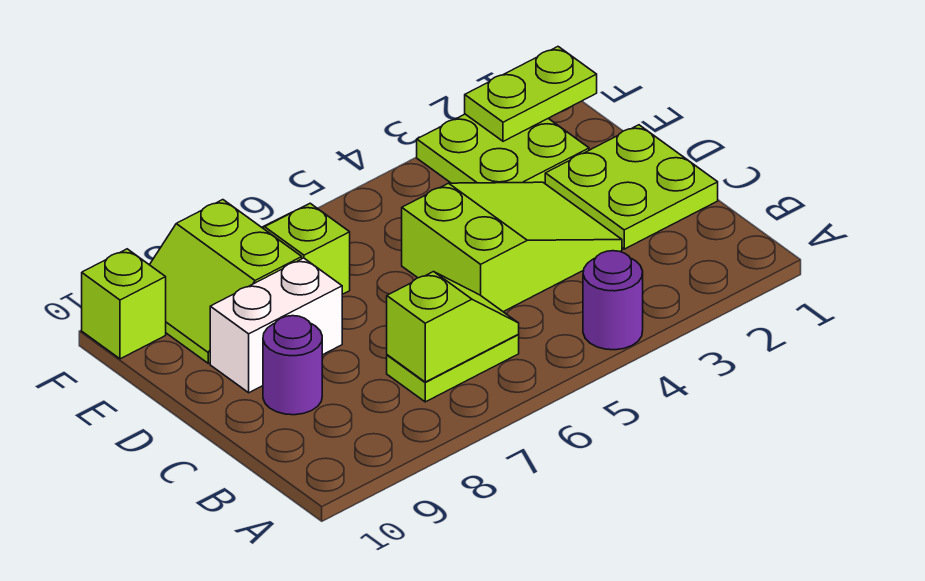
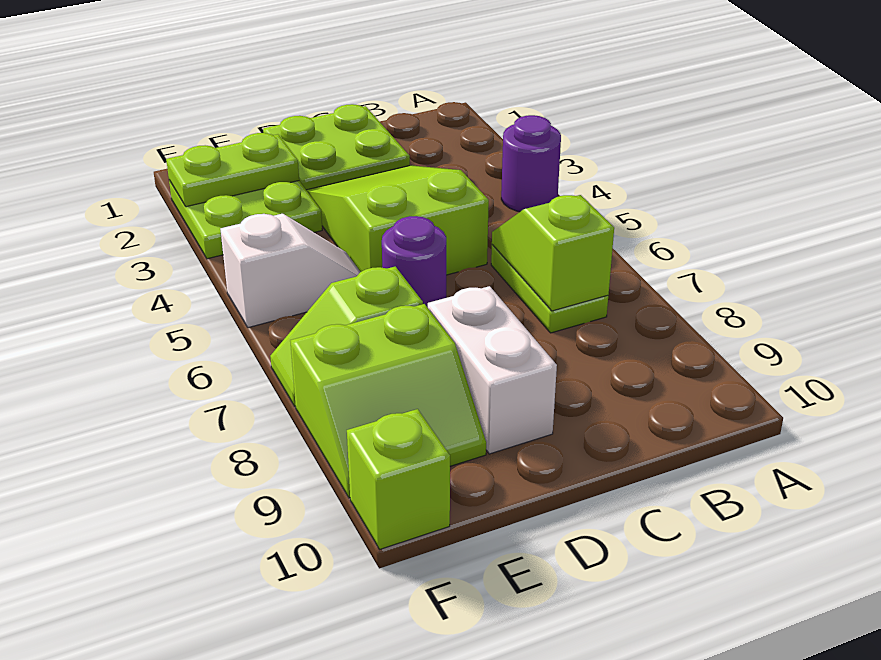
purple 1x1 round brick [263,316,322,415] -> purple 1x1 round brick moved to [382,216,446,308]
none -> white 1x2 slope [220,214,360,328]
lime 1x2 plate [465,47,597,141] -> lime 1x2 plate turned to [166,133,299,207]

